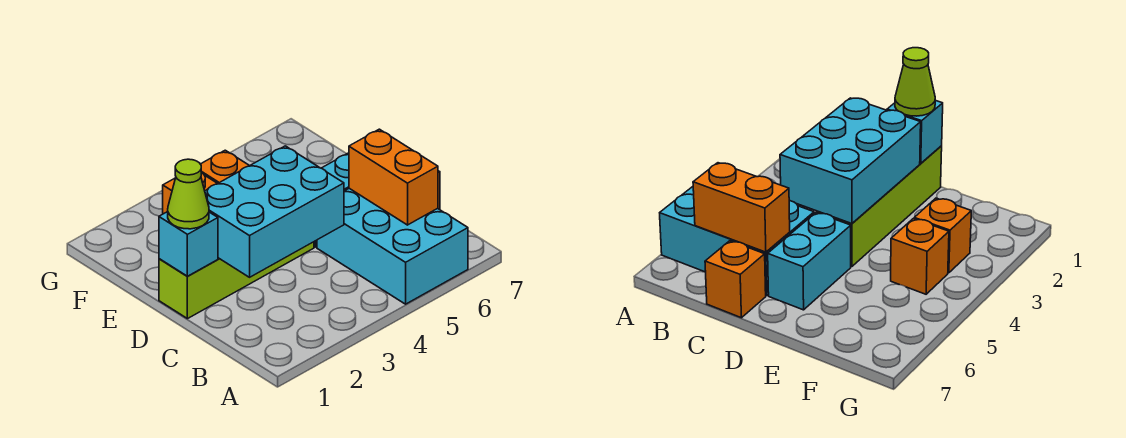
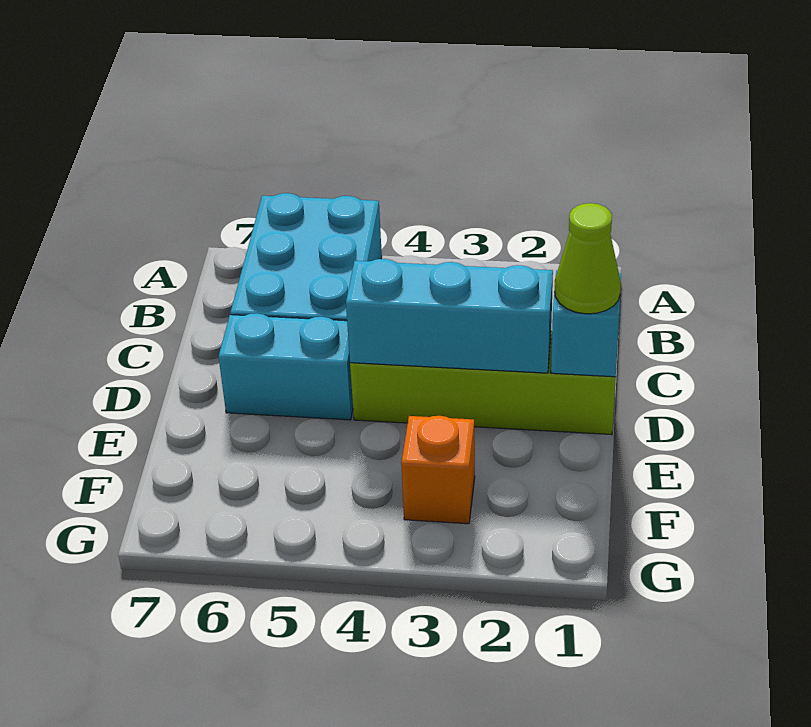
orange 1x2 brick [349,129,438,225] -> none
cyan 2x3 brick [205,146,344,277] -> cyan 1x3 brick [346,259,553,373]
orange 1x1 brick [705,241,766,318] -> none
orange 1x1 brick [201,150,249,183] -> none

